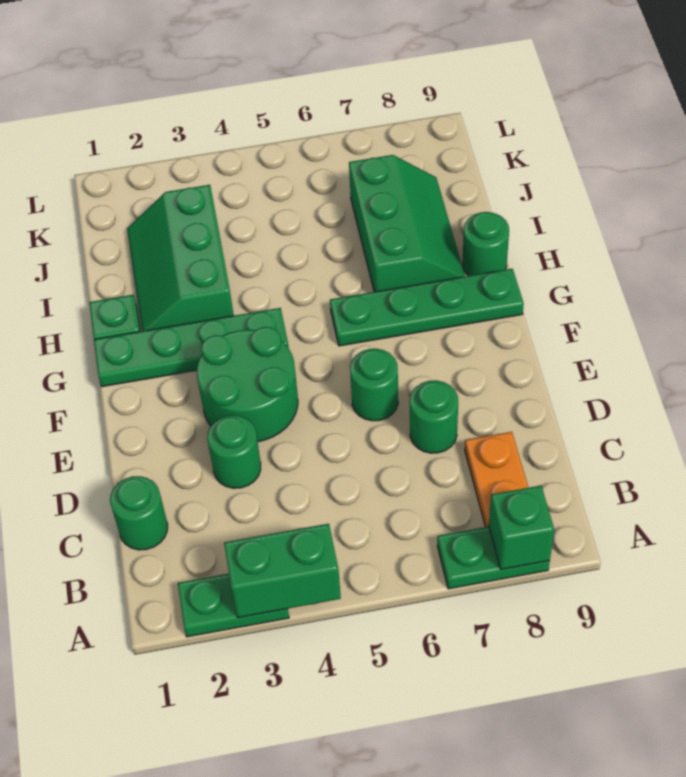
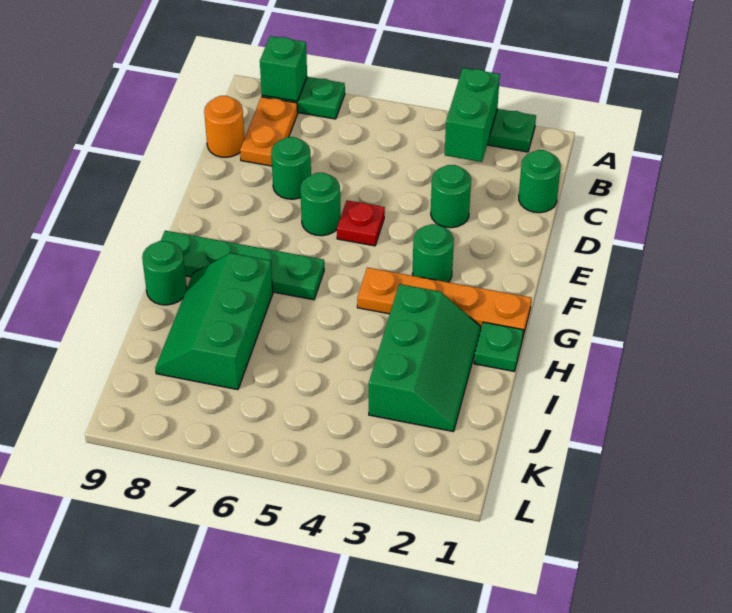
green 1x2 brick [224,524,341,618] -> green 1x2 brick turned to [445,68,500,162]
none -> orange 1x1 round brick [204,96,245,157]
green 2x2 round brick [197,327,298,442] -> green 1x1 round brick [412,224,454,282]
none -> red 1x1 plate [337,200,385,246]
green 1x4 plate [94,308,289,387] -> orange 1x4 plate [357,268,531,336]

